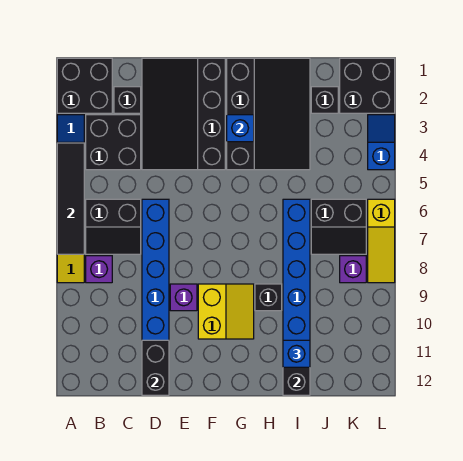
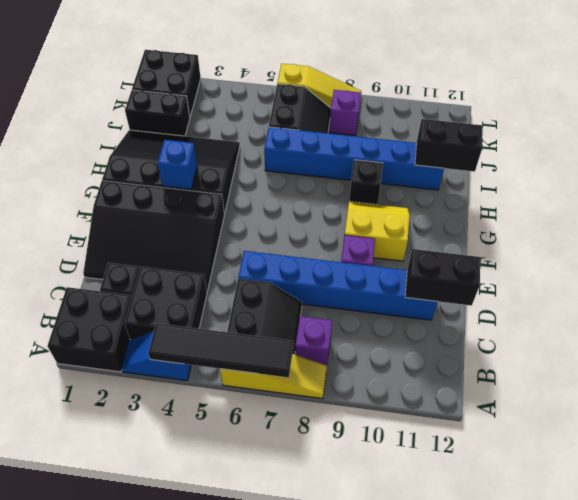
blue 1x1 brick [283,340,310,367] -> none
black 1x1 brick [311,87,338,113] -> black 1x2 brick [125,90,190,136]
blue 1x2 slope [368,115,395,170] -> none

